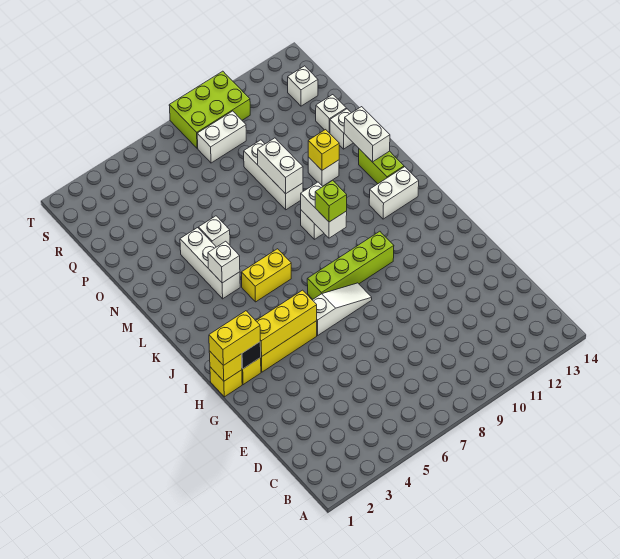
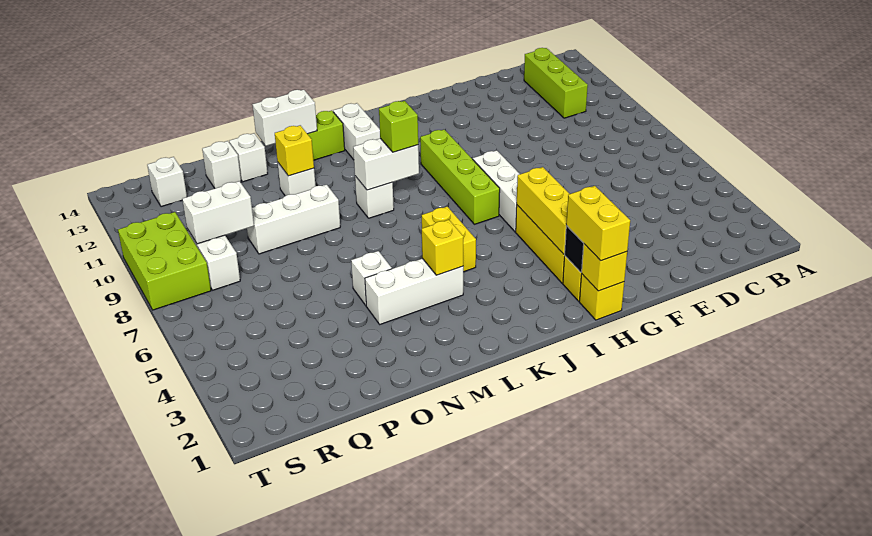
none -> lime 1x3 brick [524,48,588,118]
white 1x3 slope [313,283,372,335] -> white 1x3 brick [473,150,519,232]
white 1x1 brick [208,241,240,283] -> yellow 1x1 brick [422,220,463,275]
white 1x2 brick [258,138,303,194] -> white 1x2 brick moved to [182,181,254,244]

